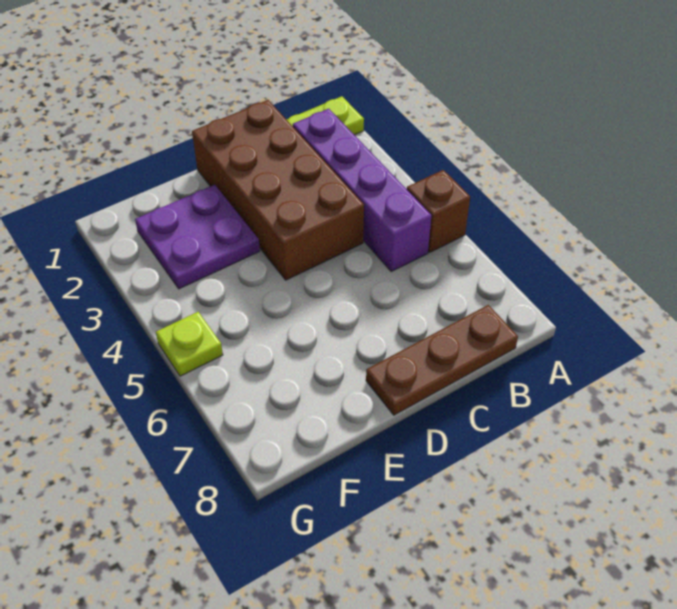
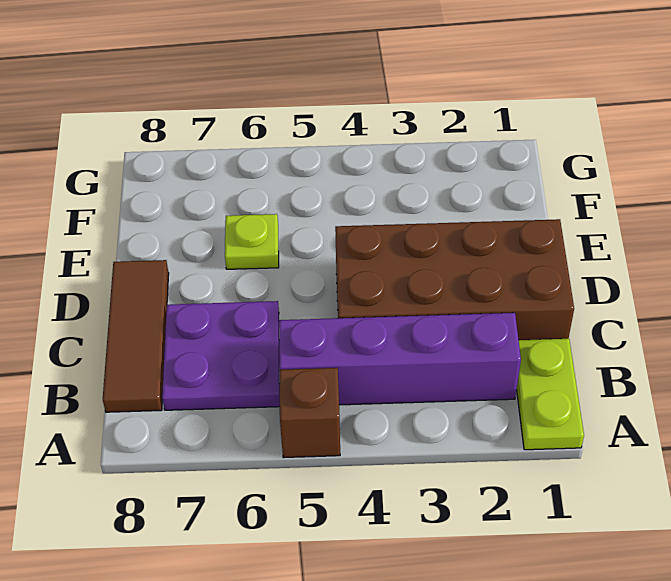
brown 1x3 plate [366,305,518,415] -> brown 1x3 tile [103,260,169,412]
purple 2x2 plate [135,185,260,289] -> purple 2x2 plate moved to [162,301,280,410]
lime 1x1 plate [156,312,223,376] -> lime 1x1 plate moved to [225,214,279,269]

